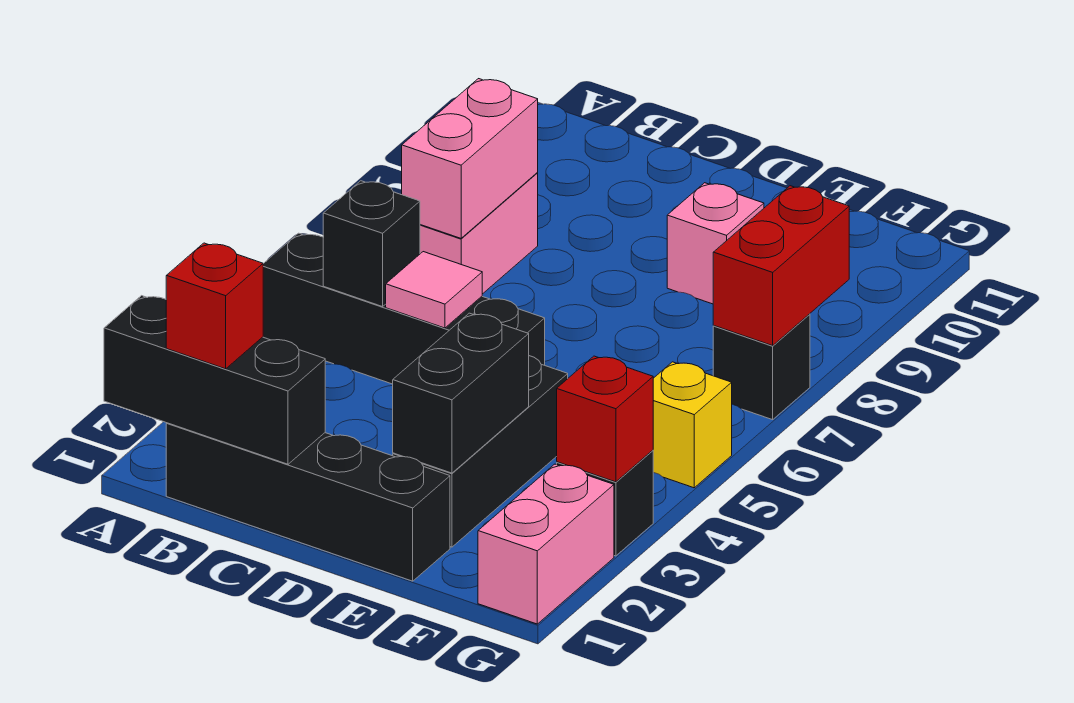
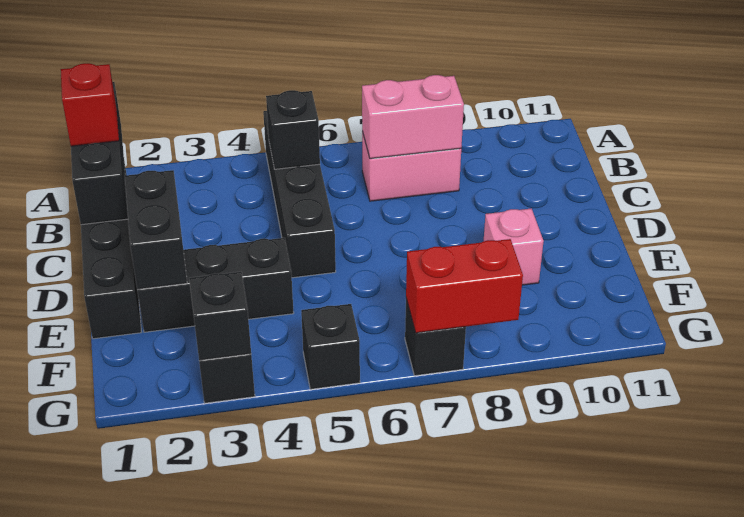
pink 1x1 tile [386,252,482,328] -> none
black 1x2 brick [393,313,529,473] -> black 1x2 brick turned to [125,170,187,290]
pink 1x2 brick [478,464,614,624] -> none
red 1x1 brick [557,356,653,482] -> black 1x1 brick [189,272,251,361]
yellow 1x1 brick [653,362,732,488] -> black 1x1 brick [301,304,360,389]

